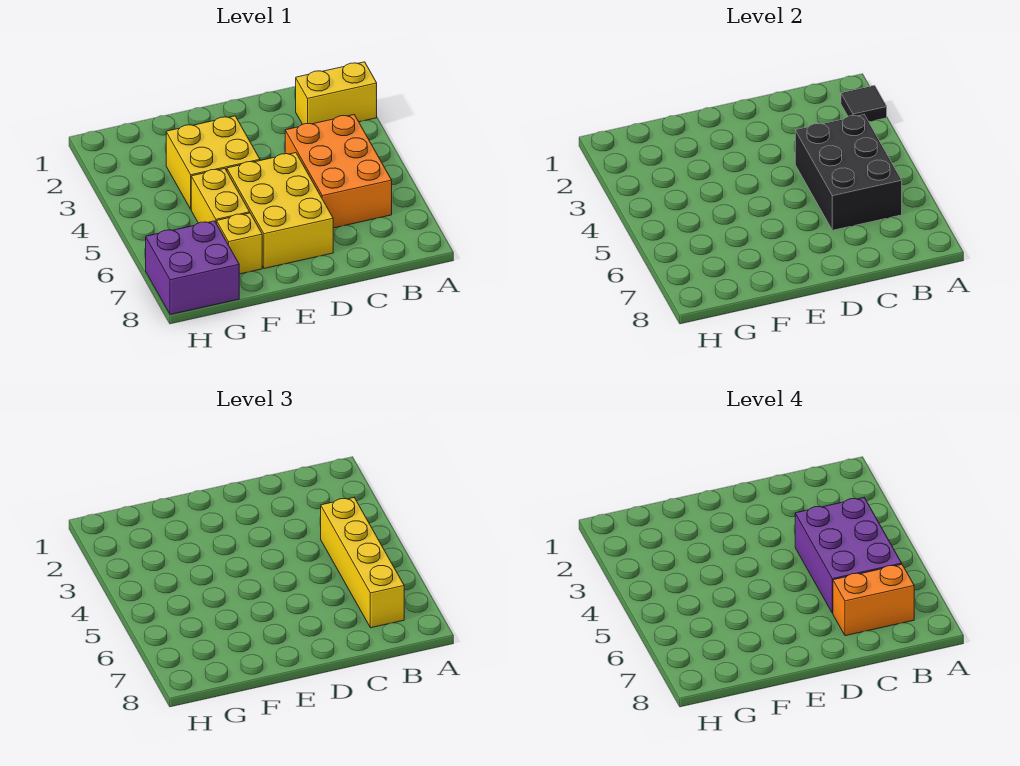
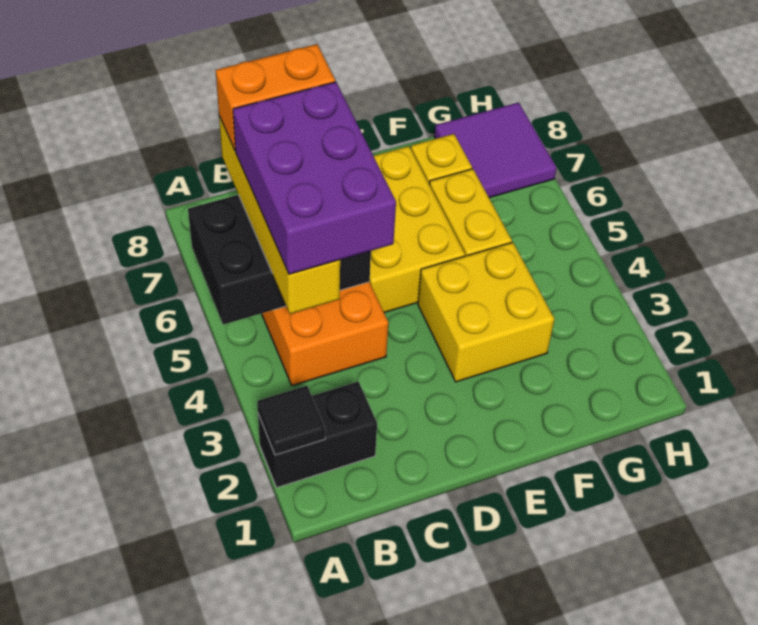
yellow 1x2 brick [296,62,377,124] -> black 1x2 brick [258,382,377,488]
black 2x3 brick [795,115,902,230] -> black 2x3 brick turned to [188,195,371,324]
purple 2x2 brick [146,221,239,315] -> purple 2x2 tile [435,102,556,198]

